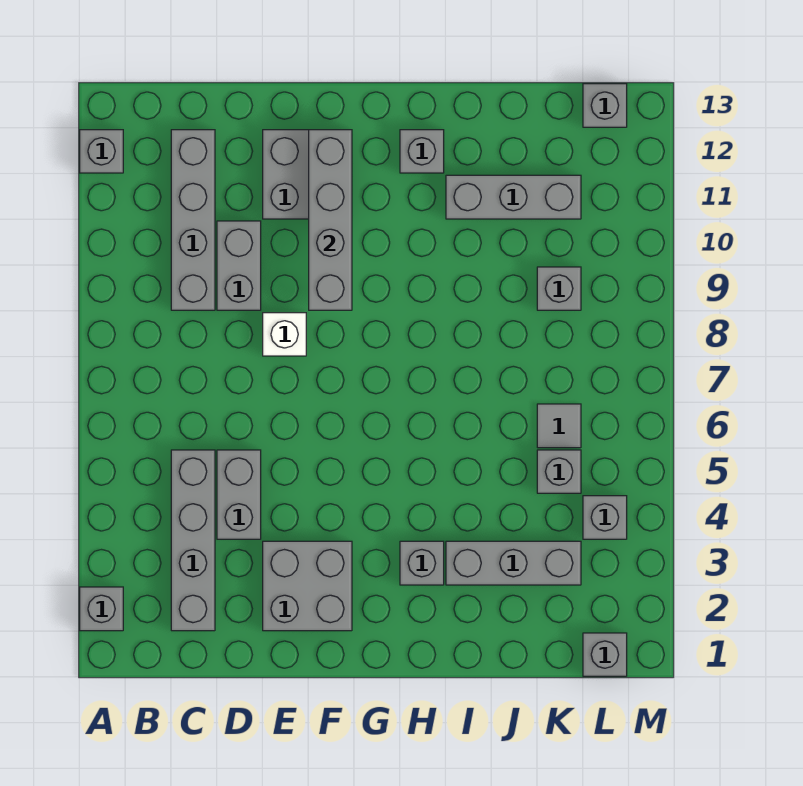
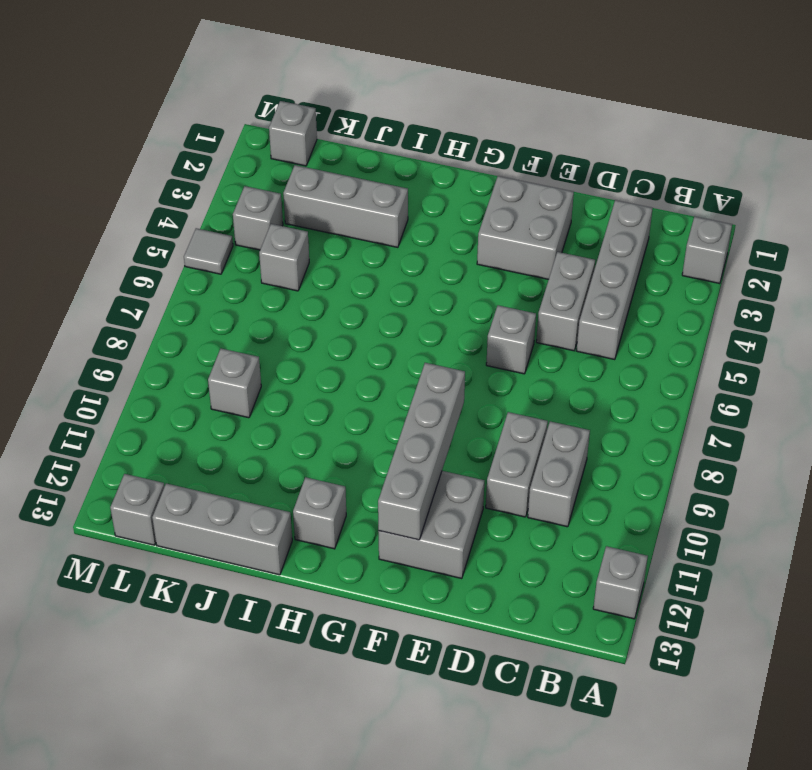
grey 1x4 brick [171,130,215,310] -> grey 1x2 brick [528,421,590,527]
white 1x1 brick [263,313,306,356] -> none
grey 1x1 brick [400,541,444,585] -> grey 1x1 brick moved to [486,305,536,374]
grey 1x3 brick [446,175,581,219] -> grey 1x3 brick moved to [152,484,292,575]
grey 1x1 tile [537,404,581,448] -> grey 1x1 tile moved to [184,228,233,274]

